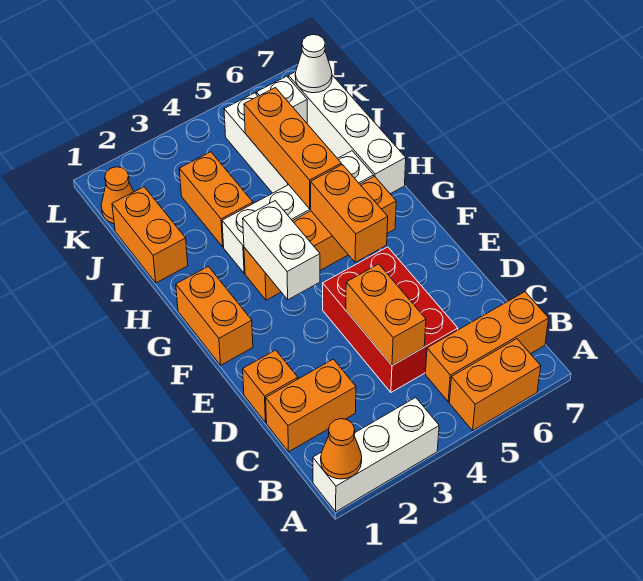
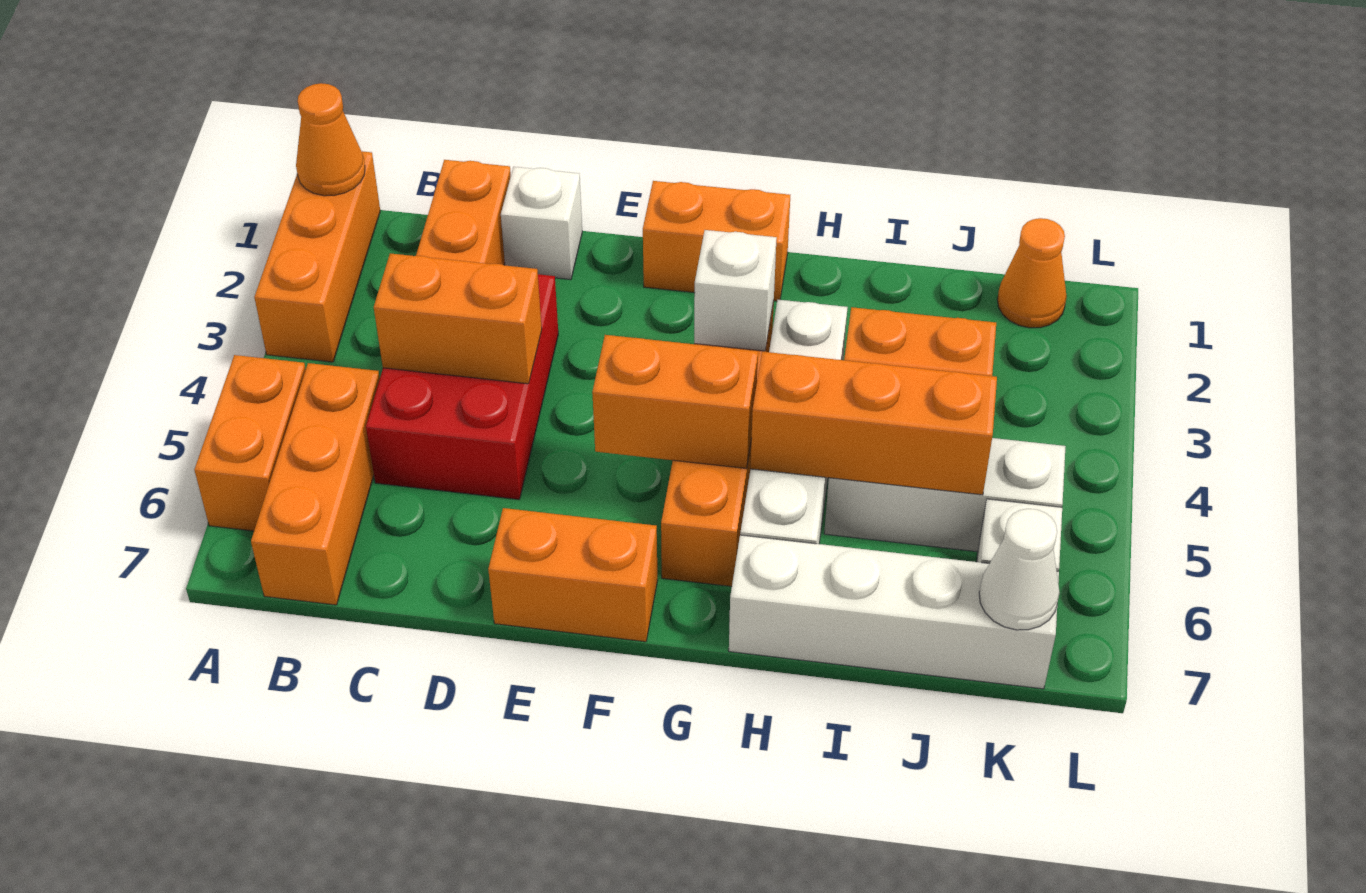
white 1x3 brick [313,397,439,512] -> orange 1x3 brick [254,151,380,362]
red 2x3 brick [323,247,458,392] -> red 2x3 brick turned to [366,274,558,499]
orange 1x1 brick [243,350,298,423] -> white 1x1 brick [501,167,582,280]
white 1x2 brick [243,201,320,300] -> white 1x1 brick [694,230,777,351]
orange 1x2 brick [112,187,188,283] -> orange 1x2 brick moved to [488,508,658,642]

